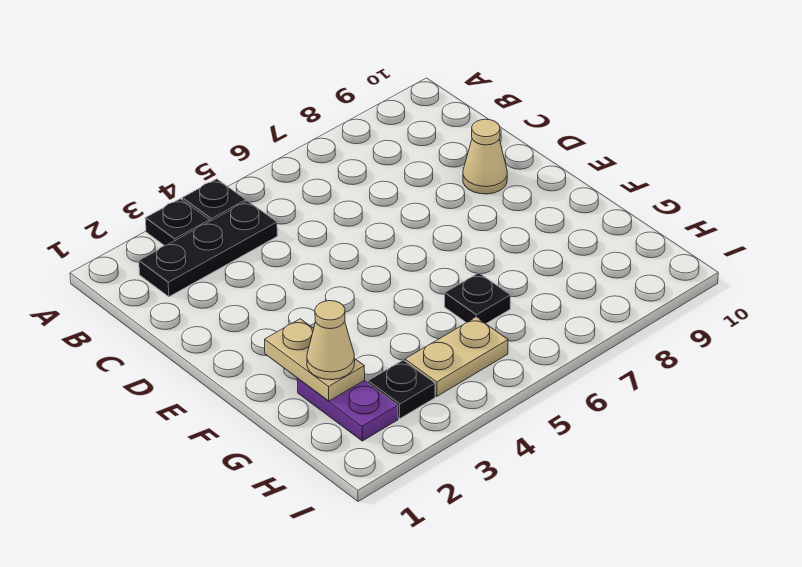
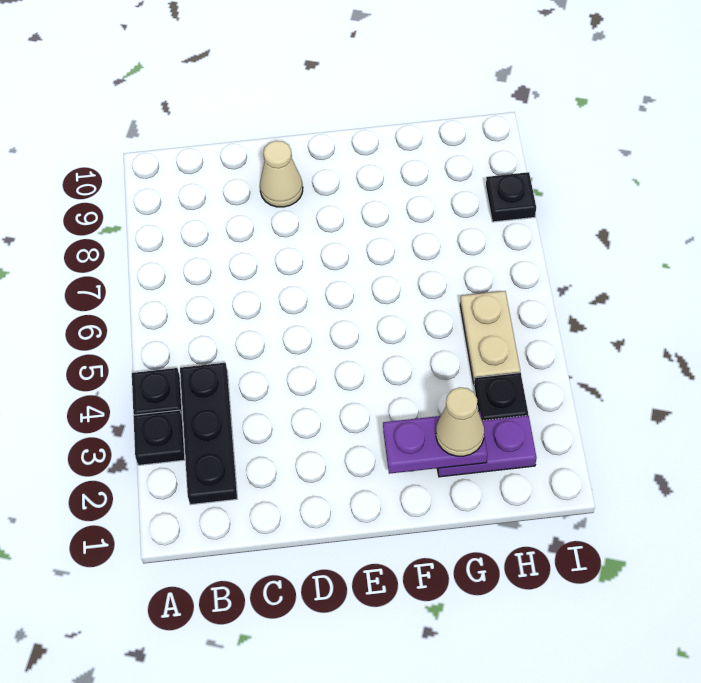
tan 1x2 plate [265,319,365,401] -> purple 1x2 plate [383,412,487,474]
black 1x1 plate [445,273,510,324] -> black 1x1 plate moved to [486,172,536,222]

